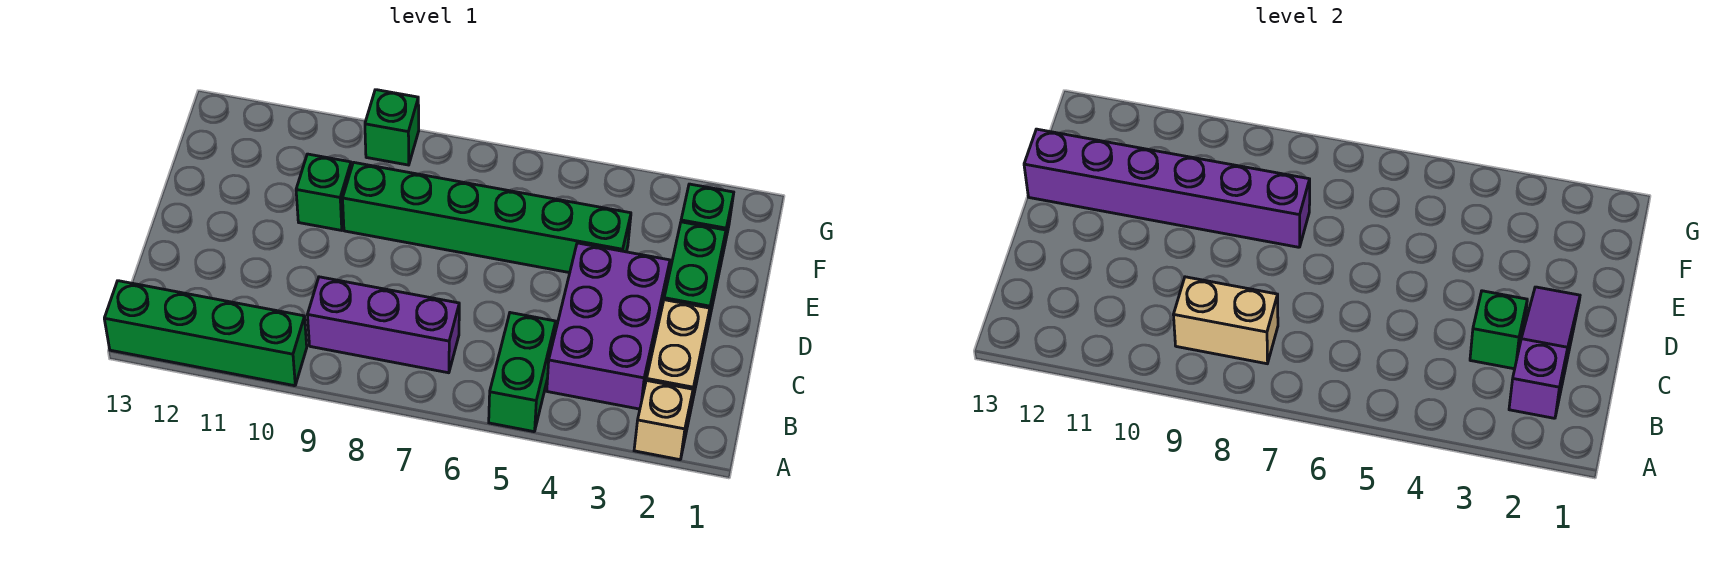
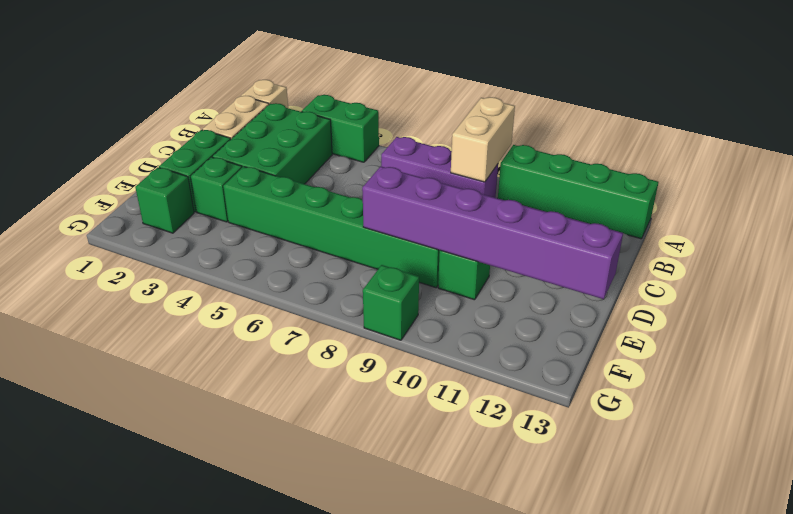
green 1x2 brick [489,313,556,432] -> green 1x2 brick turned to [302,95,379,162]
purple 1x3 slope [1509,287,1580,418] -> none
purple 2x3 brick [547,243,670,409] -> green 2x3 brick [212,103,332,184]
tan 1x2 brick [1173,277,1278,364] -> tan 1x2 brick turned to [451,97,515,182]
green 1x1 brick [1470,291,1527,369] -> green 1x1 brick moved to [191,157,242,222]

